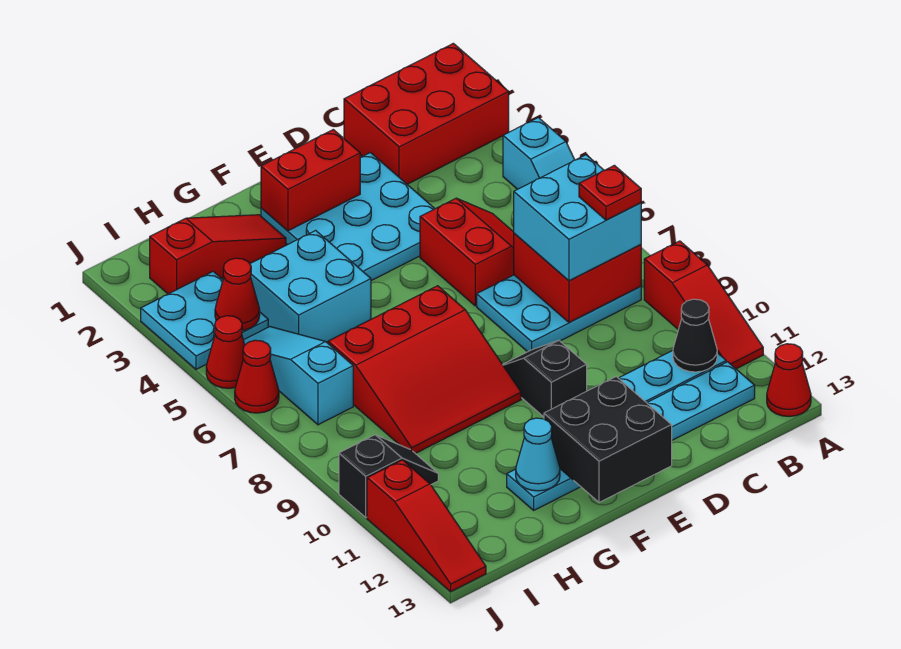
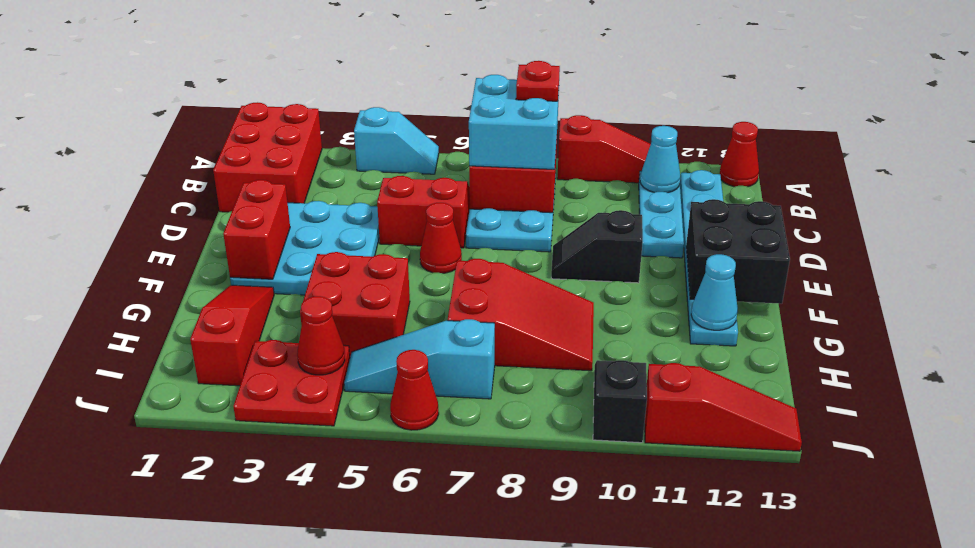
black 1x1 cone [673,299,717,372] -> cyan 1x1 cone [640,126,681,193]
red 3x3 slope [328,286,521,454] -> red 2x3 slope [448,259,594,371]
cyan 2x2 brick [250,230,371,342] -> red 2x2 brick [300,252,410,357]
cyan 2x2 plate [141,271,268,369] -> red 2x2 plate [233,340,350,426]
red 1x1 cone [206,316,245,388] -> red 1x1 cone moved to [420,203,462,273]

